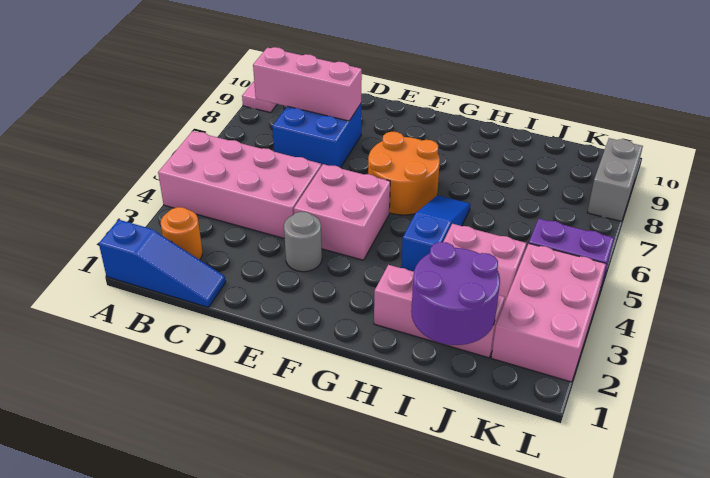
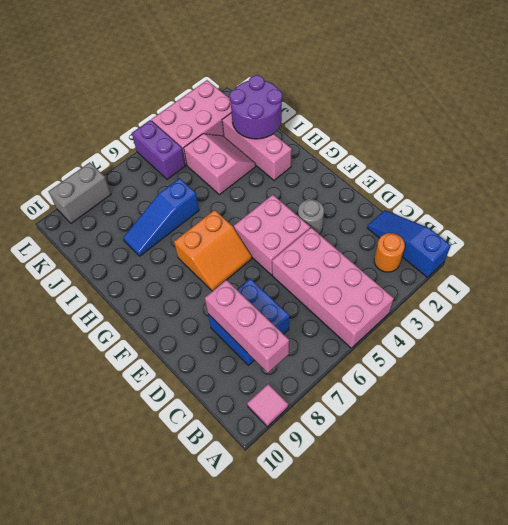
orange 2x2 round brick [368,132,440,215] -> orange 2x2 slope [174,210,252,291]
blue 1x3 slope [401,195,470,272] -> blue 1x3 slope moved to [123,178,199,256]

